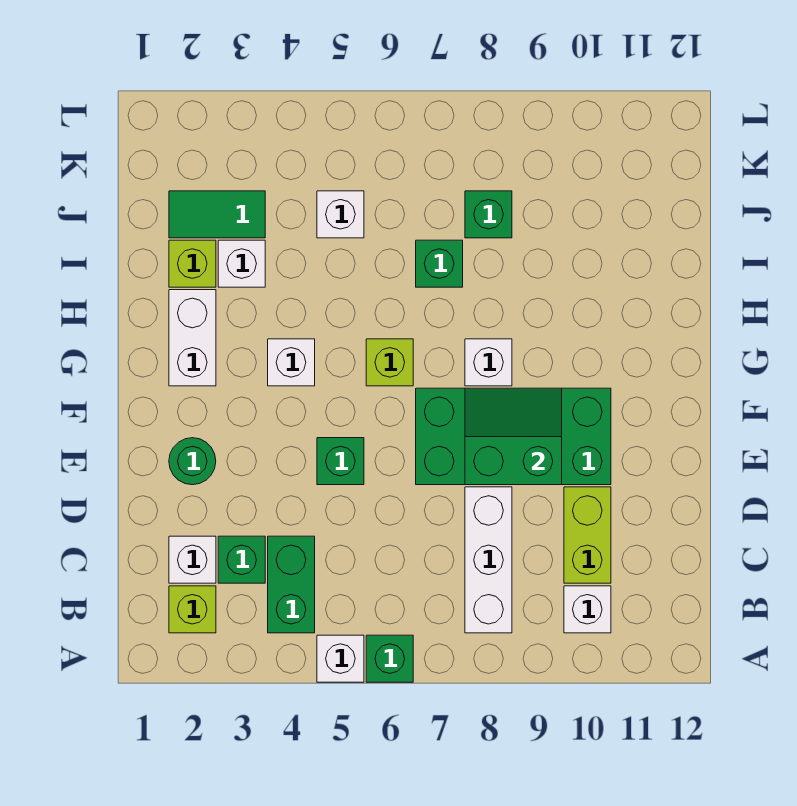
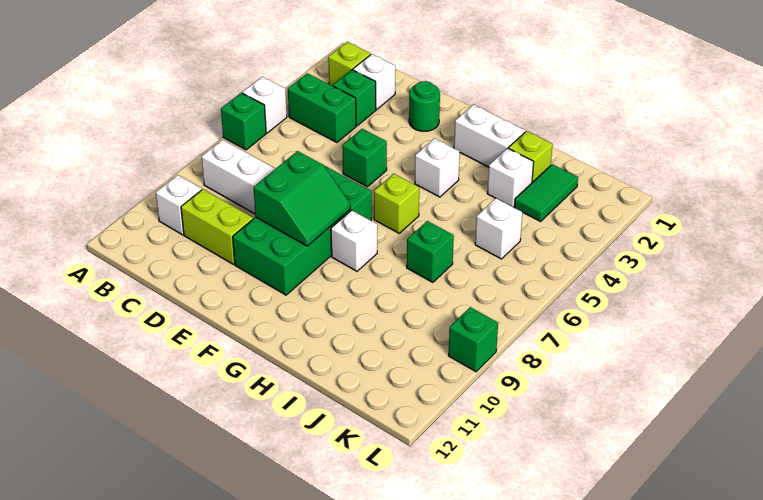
green 1x1 brick [465,191,512,238] -> green 1x1 brick moved to [448,307,498,372]

